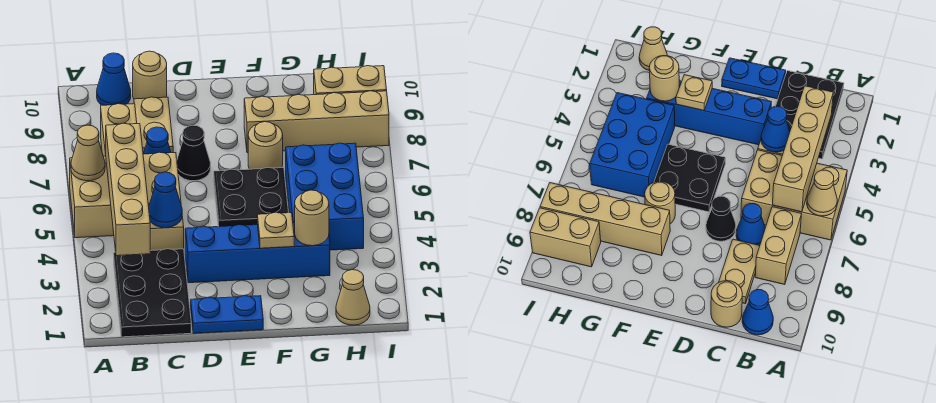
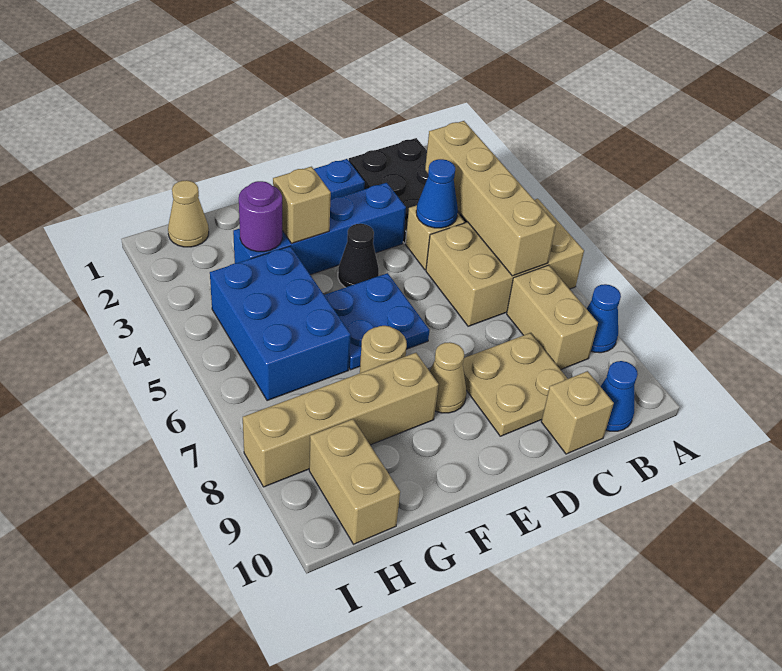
tan 1x1 cone [71,125,105,181] -> tan 1x1 cone moved to [430,342,467,413]
blue 1x1 cone [144,127,171,154] -> blue 1x1 cone moved to [587,284,621,353]
tan 1x2 plate [134,97,173,154] -> tan 2x2 plate [462,333,567,436]
tan 1x1 round brick [133,51,167,99] -> tan 1x1 brick [541,371,614,454]
black 1x1 cone [177,125,211,181] -> black 1x1 cone moved to [338,224,379,287]
black 2x2 plate [214,167,289,227] -> blue 2x2 plate [324,273,429,370]
tan 1x1 plate [257,212,294,248] -> tan 1x1 brick [273,167,331,244]
tan 1x1 round brick [295,190,329,246] -> purple 1x1 round brick [239,181,282,252]
tan 1x2 brick [314,66,387,95] -> tan 1x2 brick turned to [309,419,400,544]

